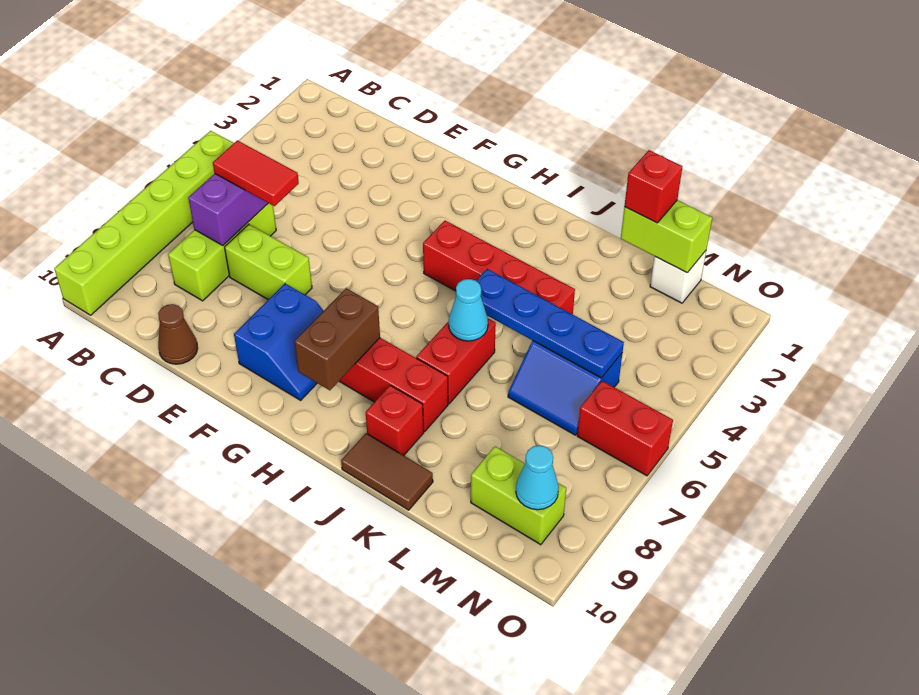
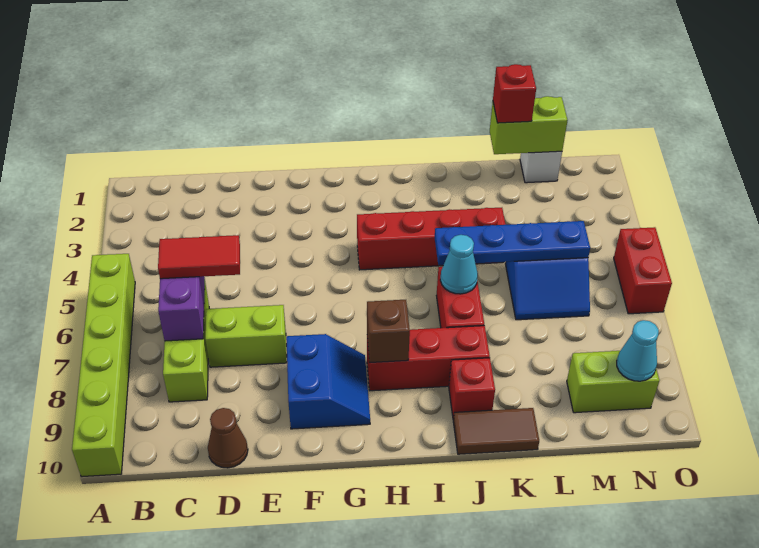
brown 1x2 brick [294,288,380,390] -> brown 1x1 brick [367,300,410,363]
red 1x2 brick [577,381,673,476] -> red 1x2 brick turned to [614,227,672,314]

